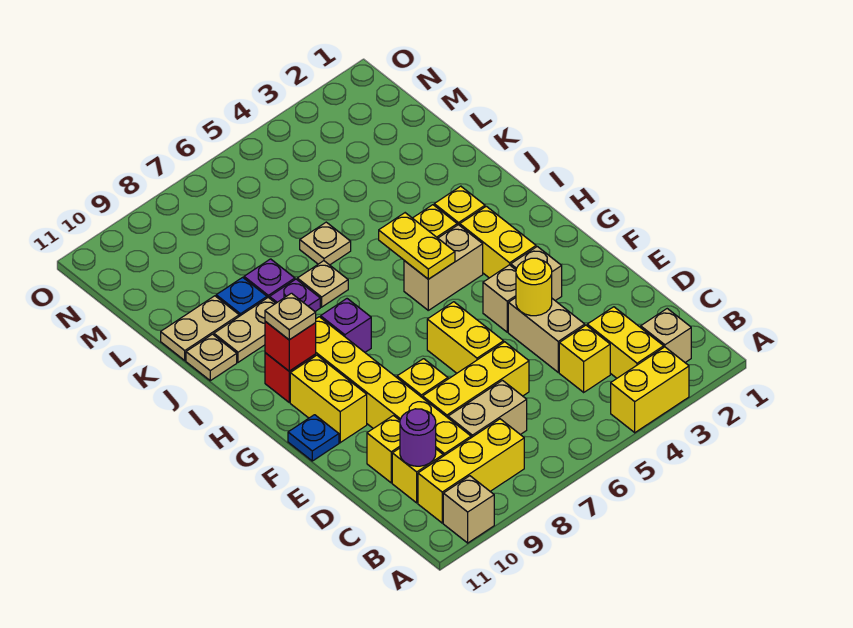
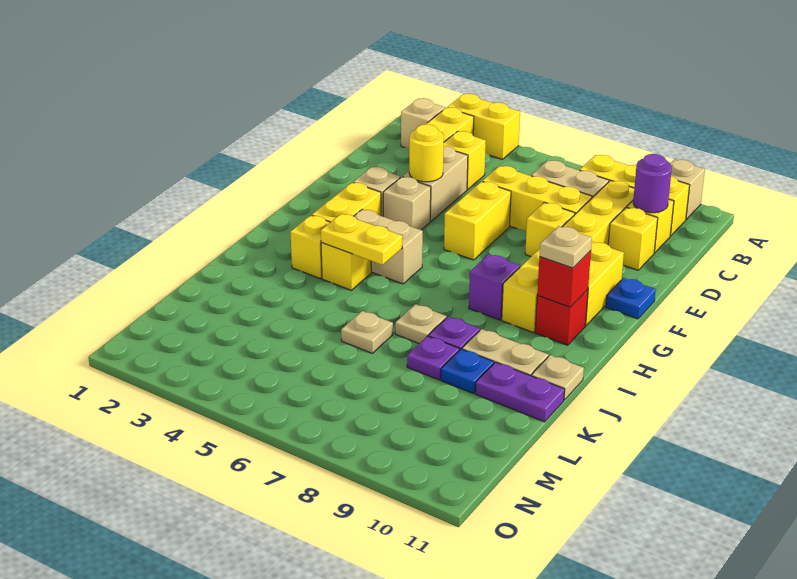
yellow 1x2 plate [379,213,455,279] -> yellow 1x2 plate turned to [321,214,402,265]
tan 1x2 plate [161,296,239,360] -> purple 1x2 plate [475,362,564,422]

